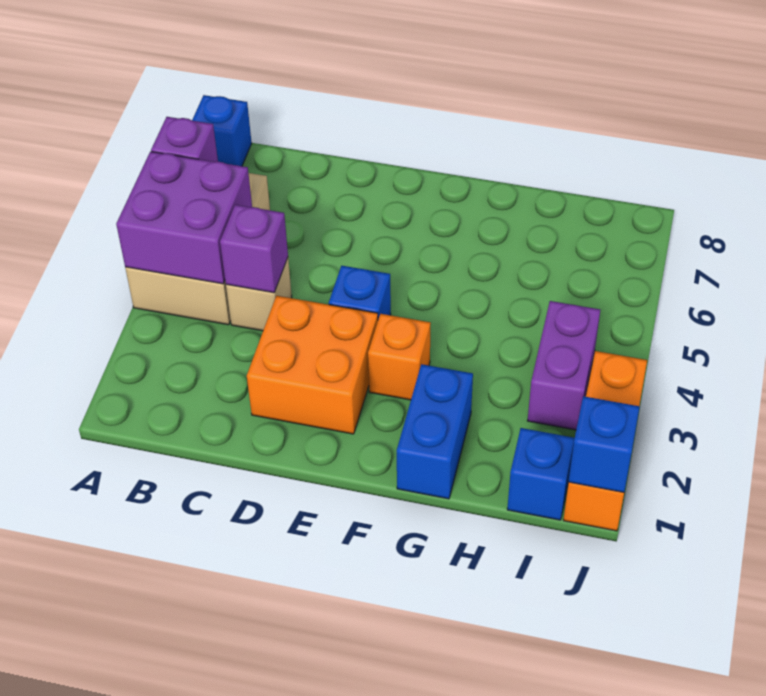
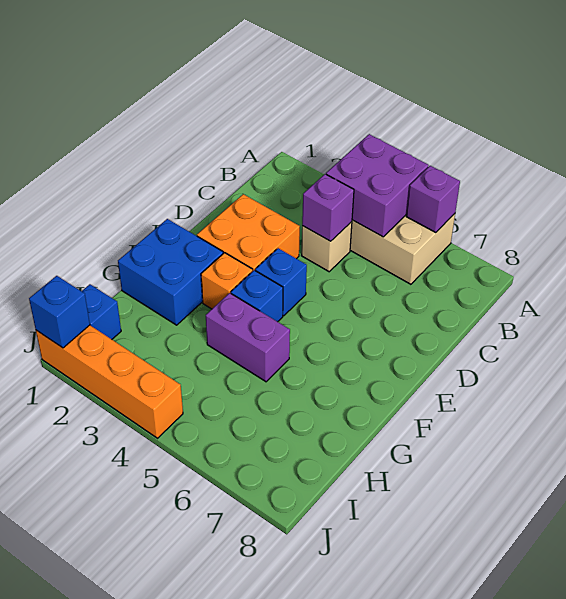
blue 1x1 brick [192,95,252,166] -> blue 1x1 brick moved to [231,270,283,322]
blue 1x2 brick [397,364,473,499] -> blue 2x2 brick [118,219,223,325]
purple 1x2 brick [528,301,600,430] -> purple 1x2 brick moved to [206,293,290,382]
orange 1x3 brick [563,351,647,531] -> orange 1x4 brick [36,325,183,438]

